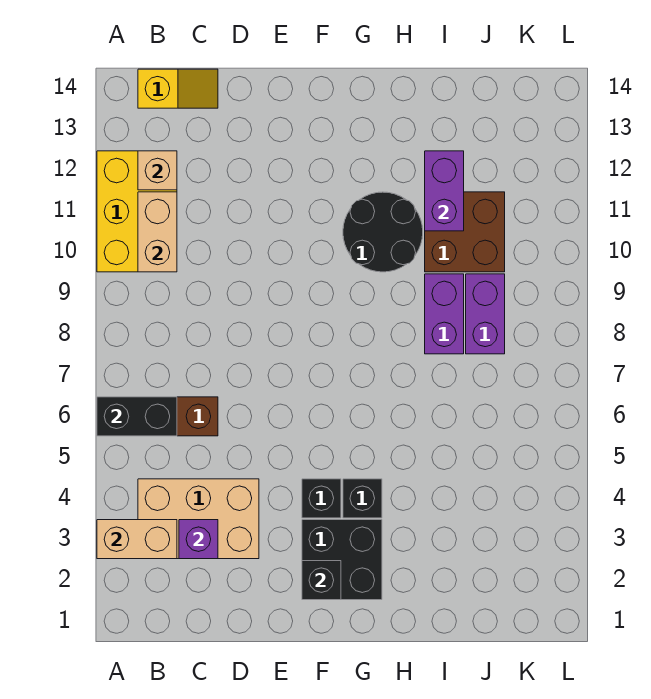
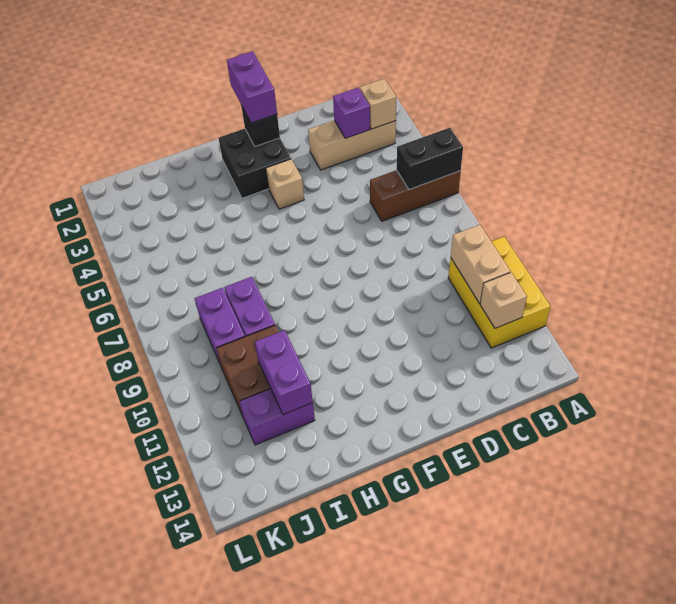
tan 1x2 brick [97,520,177,559] -> tan 1x1 brick [360,79,396,129]
tan 2x3 brick [138,479,259,559] -> tan 1x3 brick [308,120,396,170]
yellow 1x2 slope [138,69,218,108] -> none
none -> purple 1x2 brick [227,51,277,123]
black 1x1 brick [302,479,341,518] -> tan 1x1 brick [266,159,304,209]
black 1x1 brick [343,479,382,518] -> none
black 2x2 round brick [343,192,423,272] -> none
none -> purple 1x2 brick [239,389,315,445]

